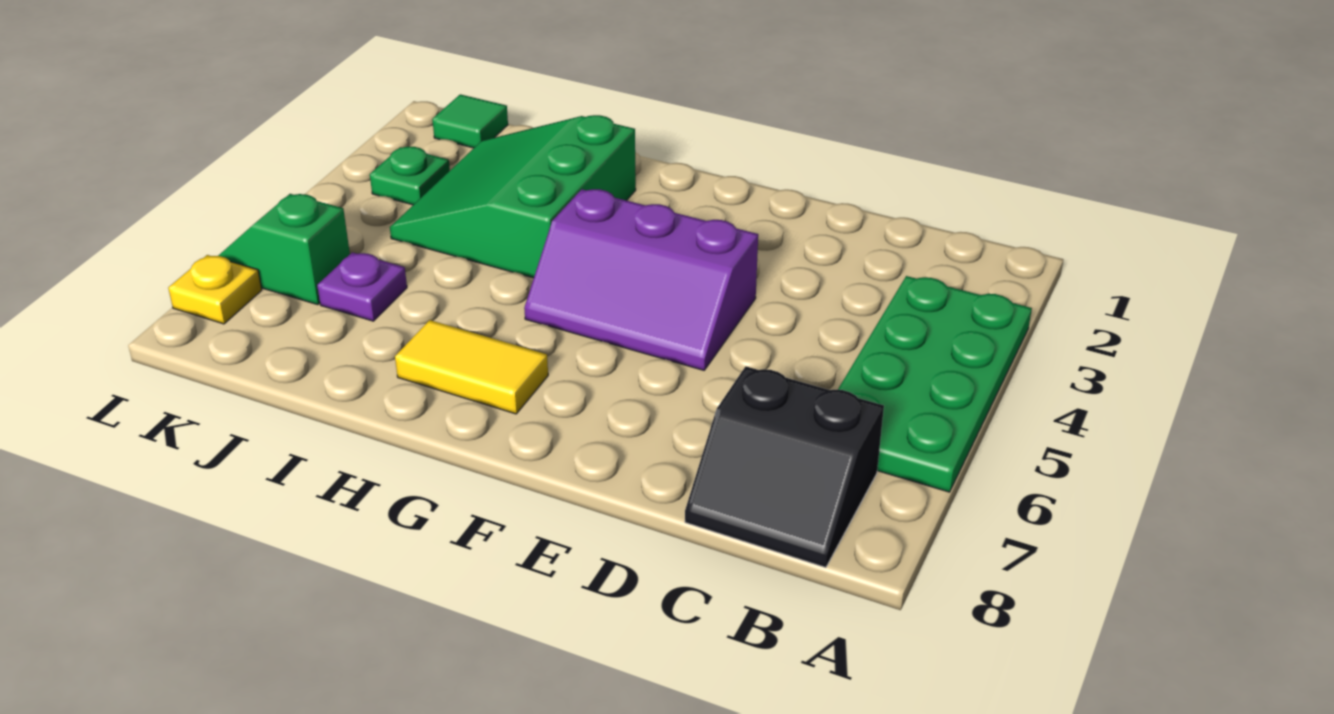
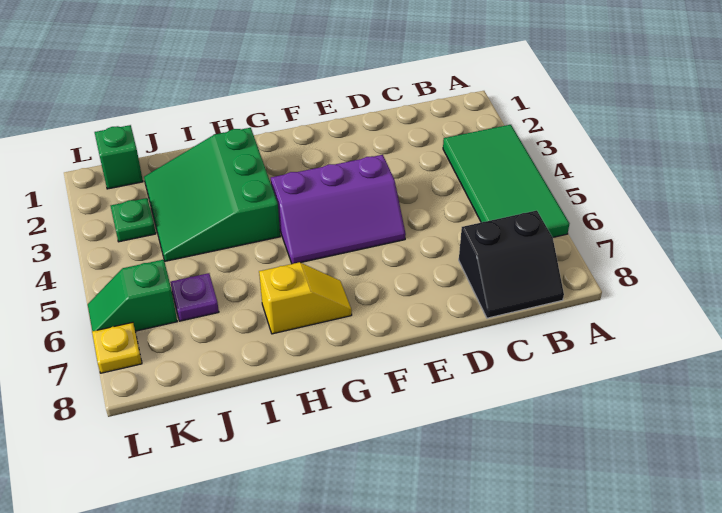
green 2x4 plate [838,276,1032,492] -> green 2x4 tile [443,125,569,237]
yellow 1x2 tile [395,320,548,414] -> yellow 1x2 slope [259,262,352,334]
green 1x1 tile [432,94,508,148] -> green 1x1 brick [95,125,143,189]

